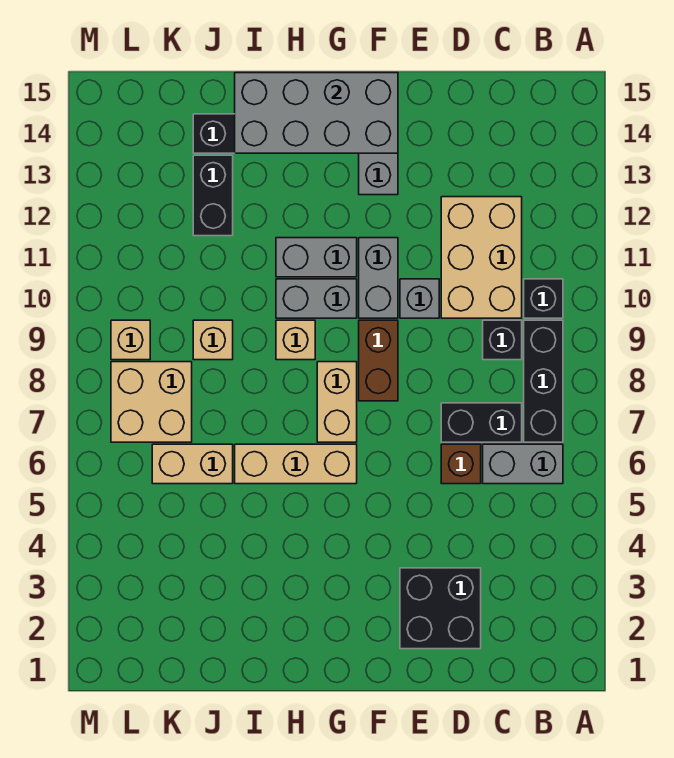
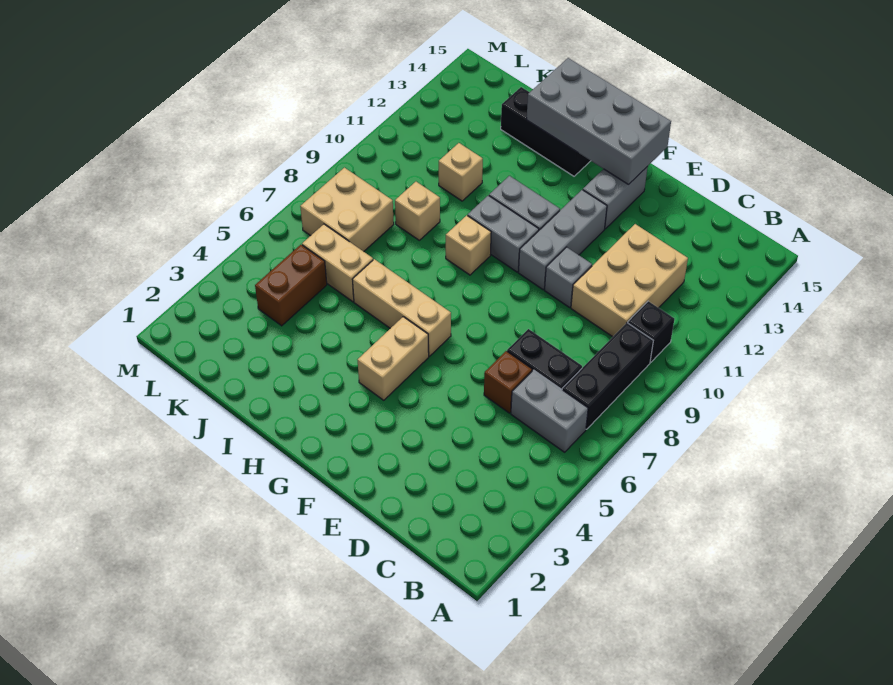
black 1x1 brick [483,320,522,360] -> none
black 2x2 brick [400,568,481,649] -> none
brown 1x2 brick [359,320,398,401] -> brown 1x2 brick moved to [255,245,327,326]
grey 1x2 brick [359,238,398,318] -> grey 1x3 brick [518,190,607,290]
tan 1x2 brick [317,362,357,442] -> tan 1x2 brick moved to [358,317,429,400]
black 1x2 brick [193,155,233,236] -> none
tan 1x1 brick [111,320,150,360] -> tan 1x1 brick moved to [439,143,483,201]

